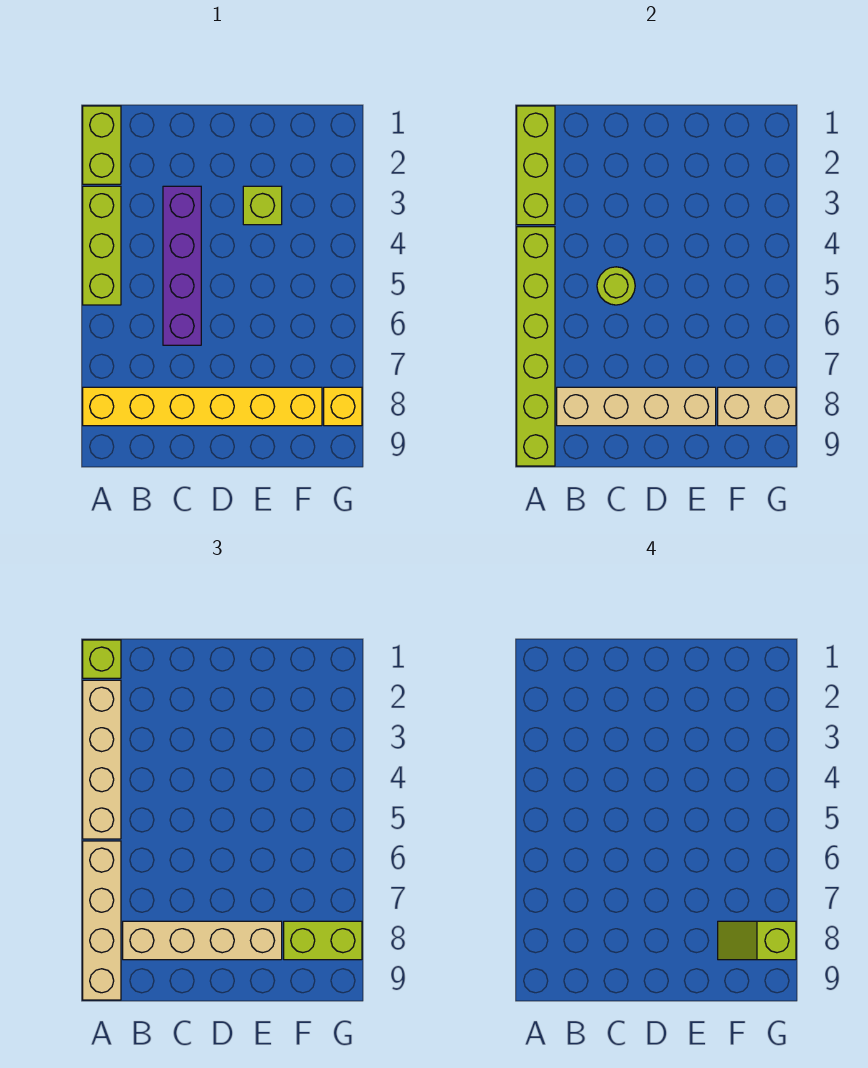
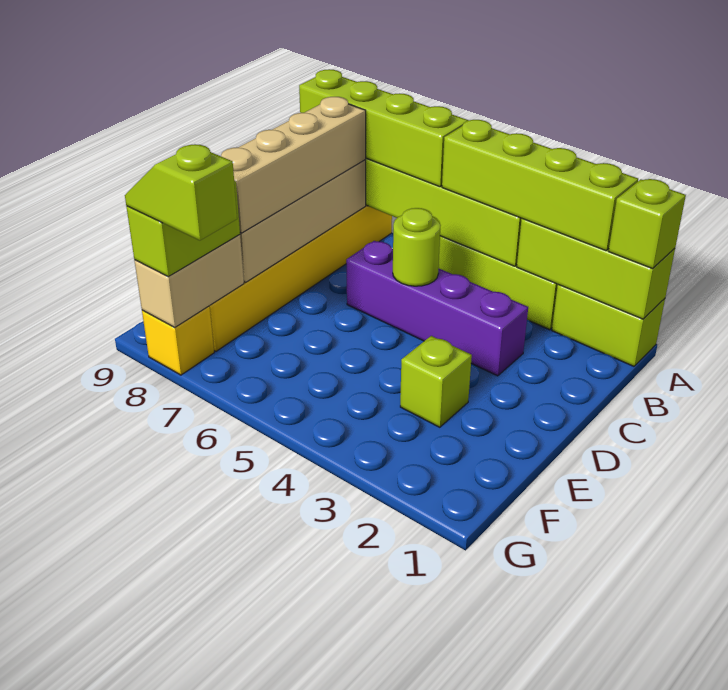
tan 1x4 brick [83,680,121,839] -> lime 1x4 brick [442,120,638,251]
tan 1x4 brick [83,841,121,1000] -> lime 1x4 brick [299,69,468,187]
lime 1x2 slope [718,921,796,960] -> lime 1x2 slope turned to [125,144,237,240]

